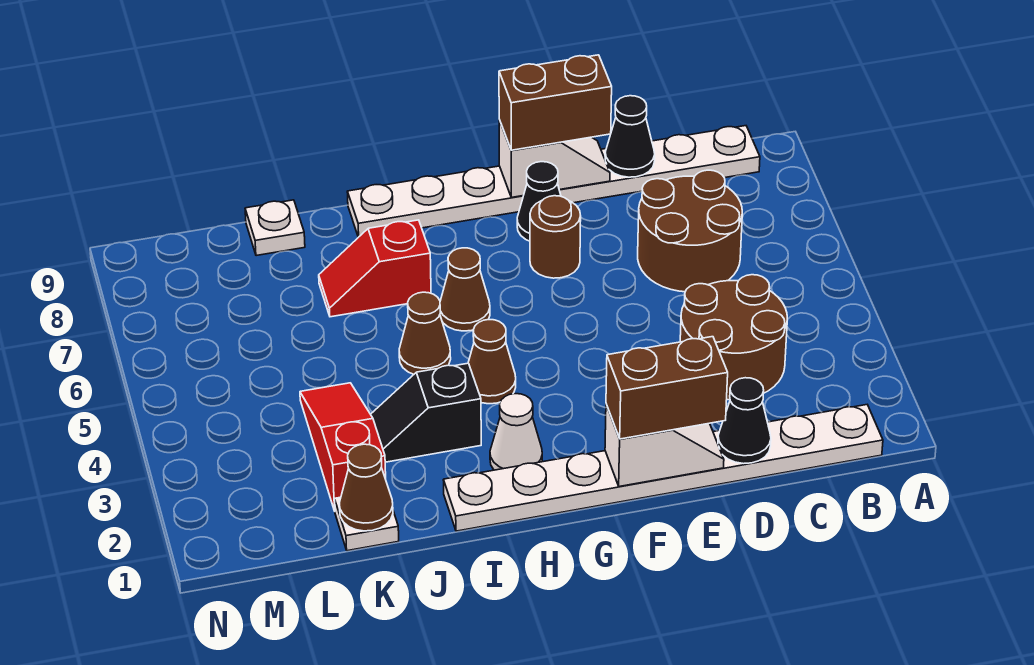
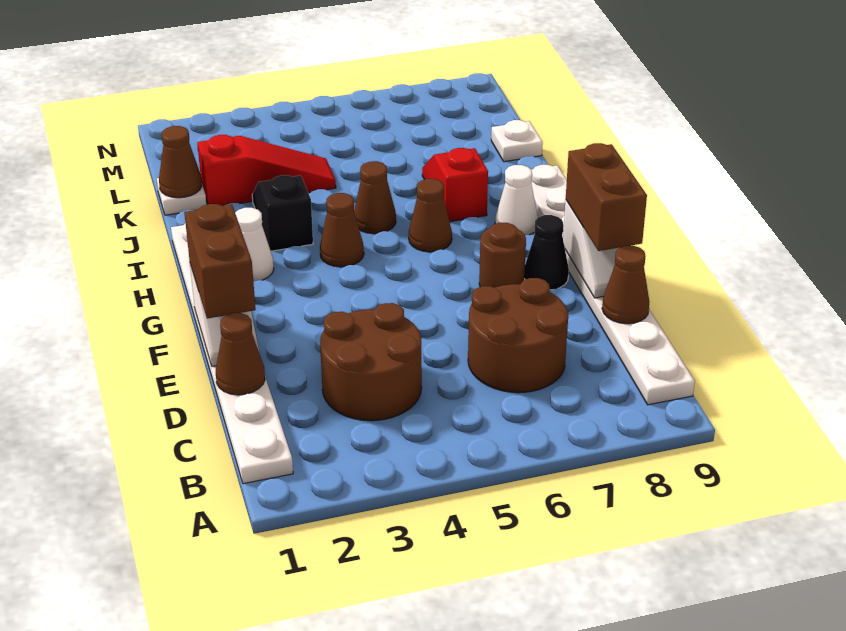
black 1x1 cone [718,378,771,464] -> brown 1x1 cone [216,313,265,395]
black 1x1 cone [605,96,655,177] -> brown 1x1 cone [602,245,649,324]
none -> white 1x1 cone [495,165,538,236]

